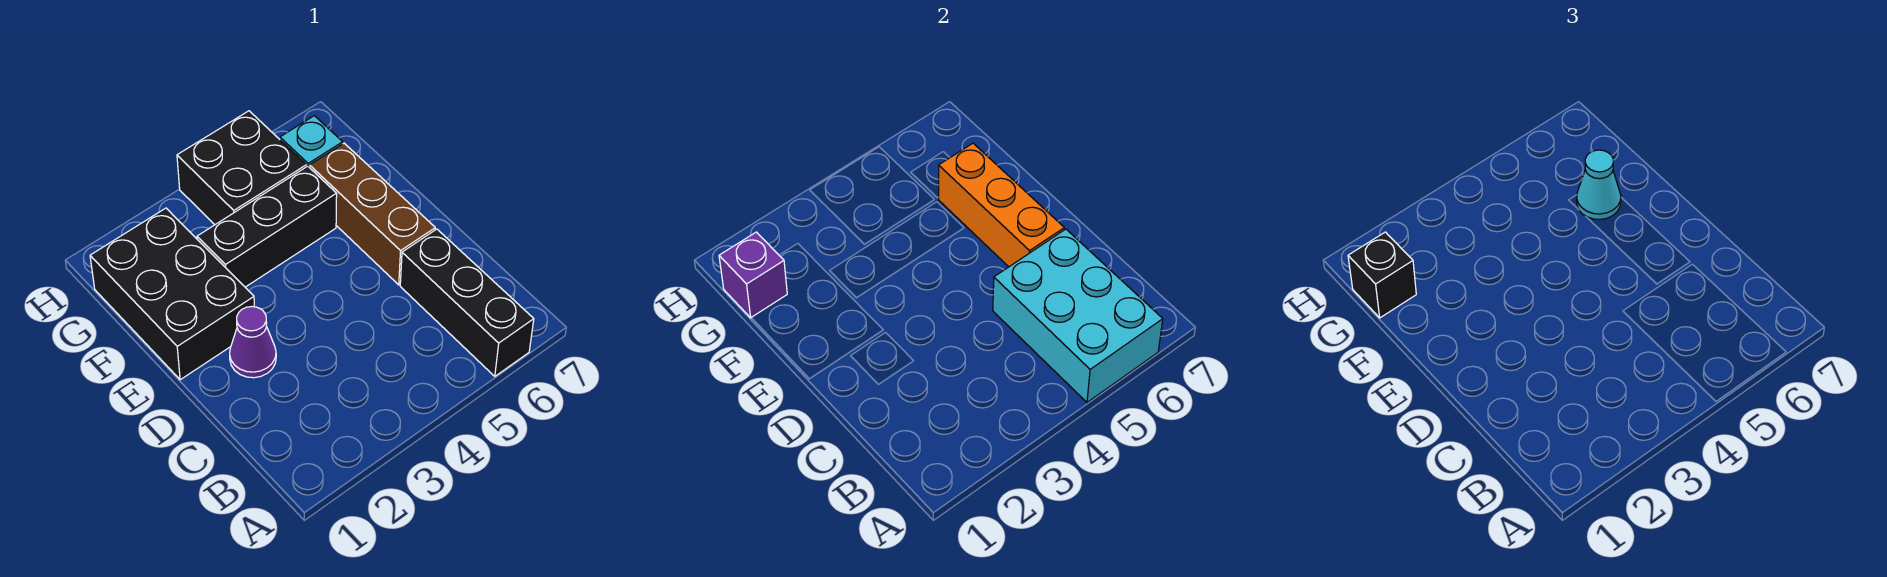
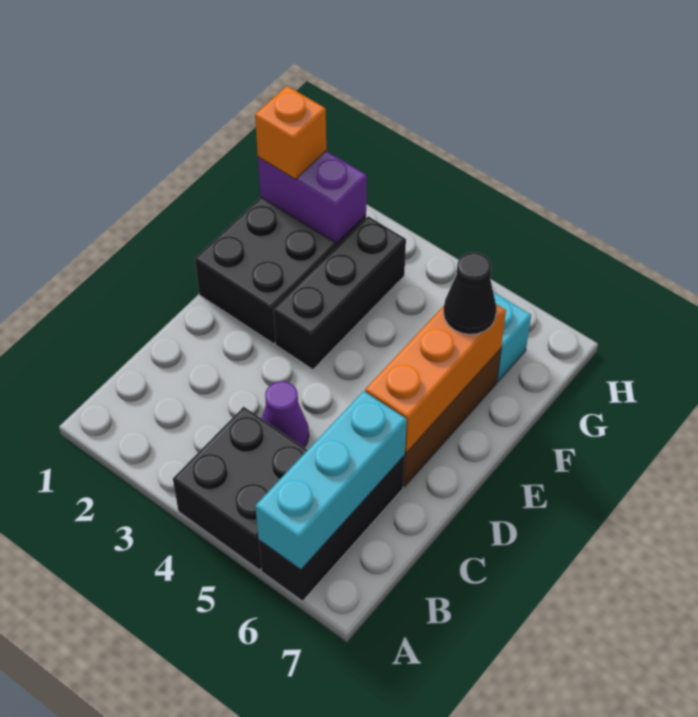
cyan 2x3 brick [993,229,1163,402] -> cyan 1x3 brick [255,391,407,570]
purple 1x1 cone [230,307,276,378] -> purple 1x1 cone moved to [262,381,309,447]
black 1x3 brick [197,166,337,287] -> black 1x3 brick turned to [273,216,406,369]
cyan 1x1 cone [1577,150,1621,219] -> black 1x1 cone [443,252,497,334]
purple 1x1 brick [719,232,787,318] -> purple 1x2 brick [258,151,367,244]
black 1x1 brick [1348,232,1416,318] -> orange 1x1 brick [255,86,326,179]
black 2x2 brick [177,111,306,225] -> black 2x2 brick moved to [173,407,307,570]

